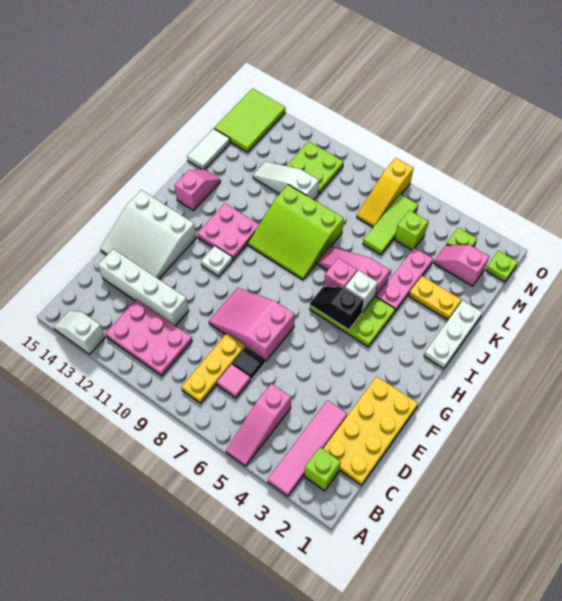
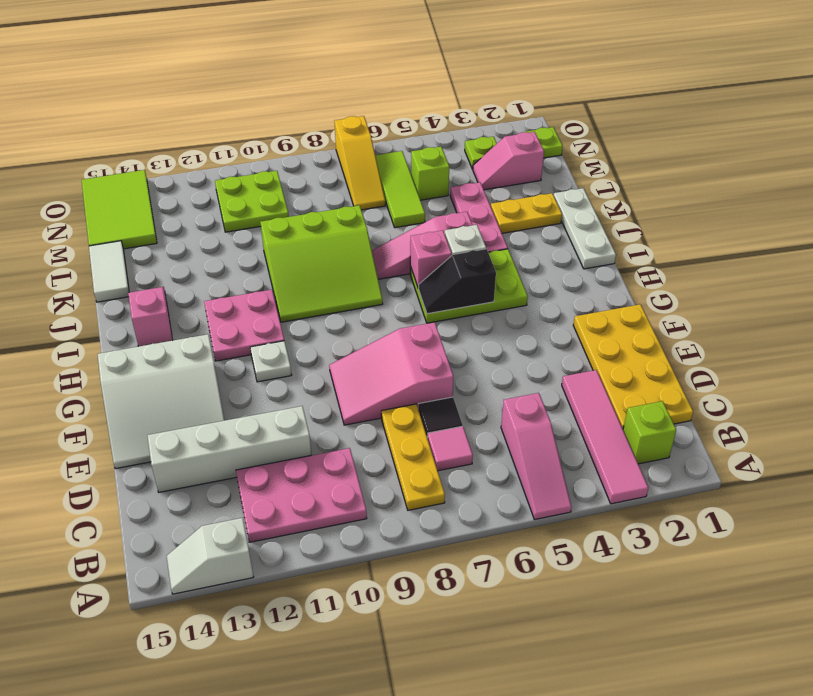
white 1x3 slope [253,161,319,200] -> none

